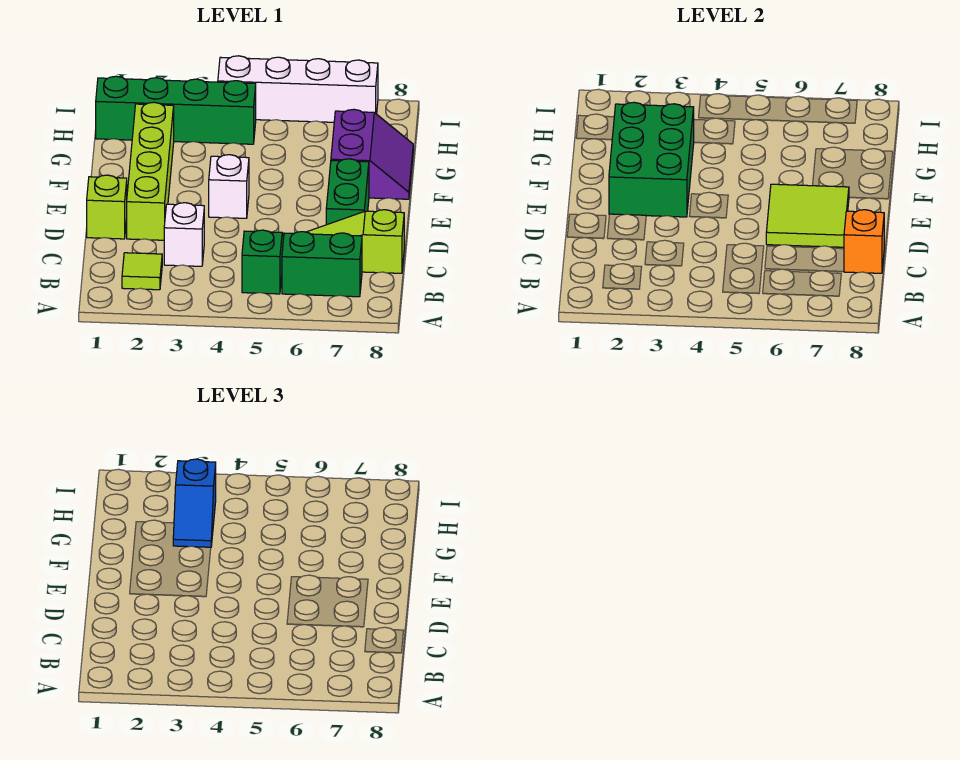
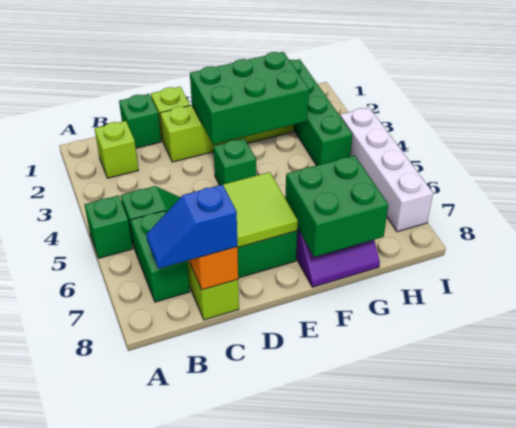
none -> green 1x1 brick [84,195,133,258]
lime 1x1 tile [122,253,162,290] -> lime 1x1 brick [95,121,138,178]
none -> green 1x1 brick [119,94,161,148]
white 1x1 brick [164,203,204,266] -> none
white 1x1 brick [209,155,249,218] -> green 1x1 brick [213,138,256,185]
none -> green 2x2 brick [285,156,388,257]
blue 1x2 slope [173,459,216,547] -> blue 1x2 slope moved to [146,185,237,269]

